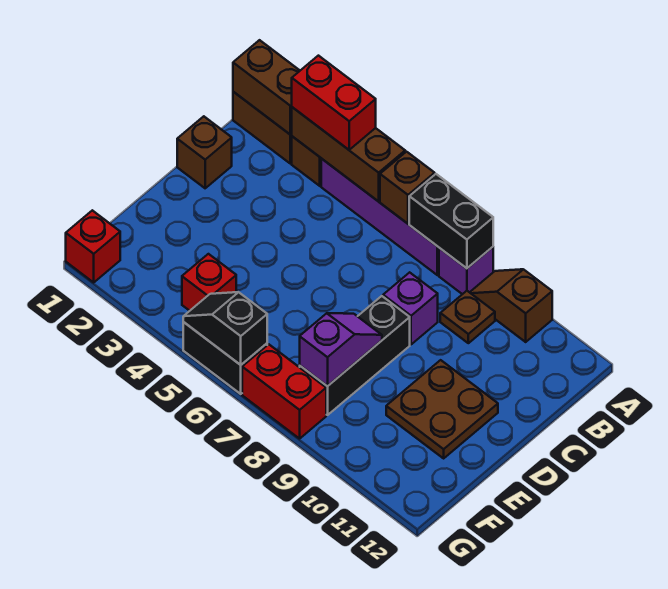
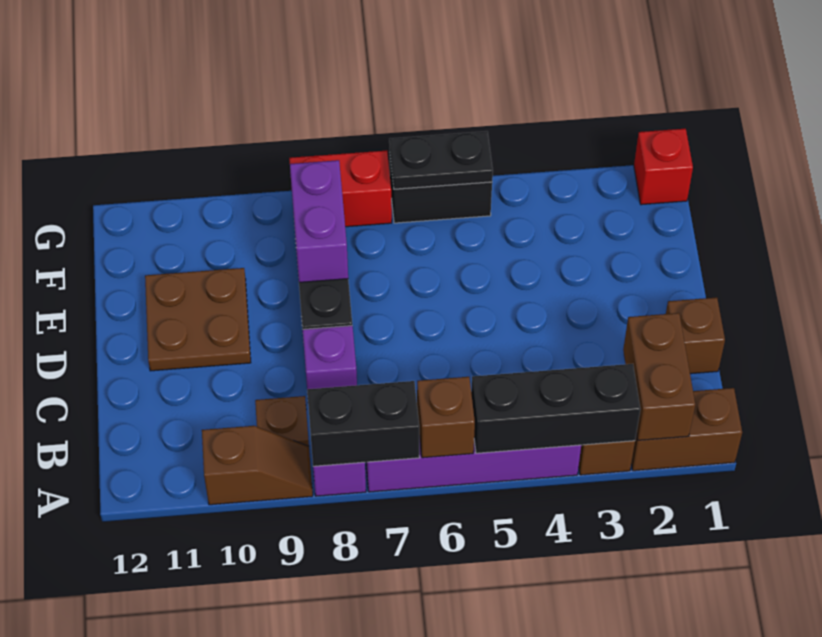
brown 1x2 brick [233,40,300,135] -> brown 1x2 brick turned to [623,313,695,440]
brown 1x3 brick [292,107,405,202] -> black 1x3 brick [471,364,640,453]
red 1x2 brick [292,56,376,150] -> none
purple 1x2 slope [300,313,382,386] -> purple 1x2 brick [290,160,348,282]
red 1x1 brick [182,254,236,311] -> none
black 1x2 slope [183,292,267,365] -> black 1x2 plate [389,131,493,189]

